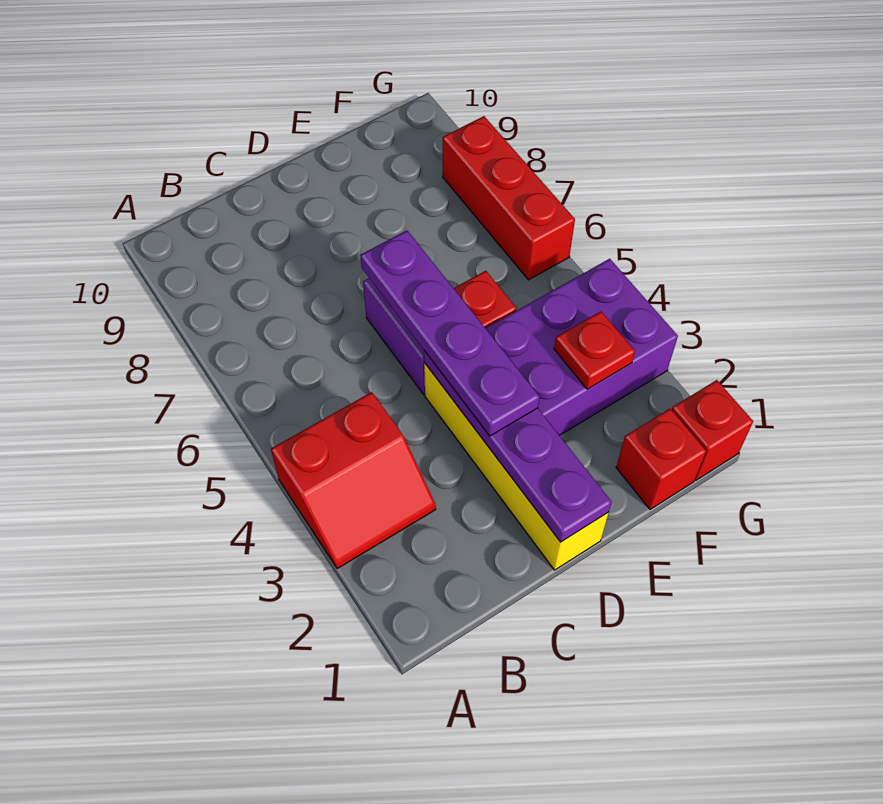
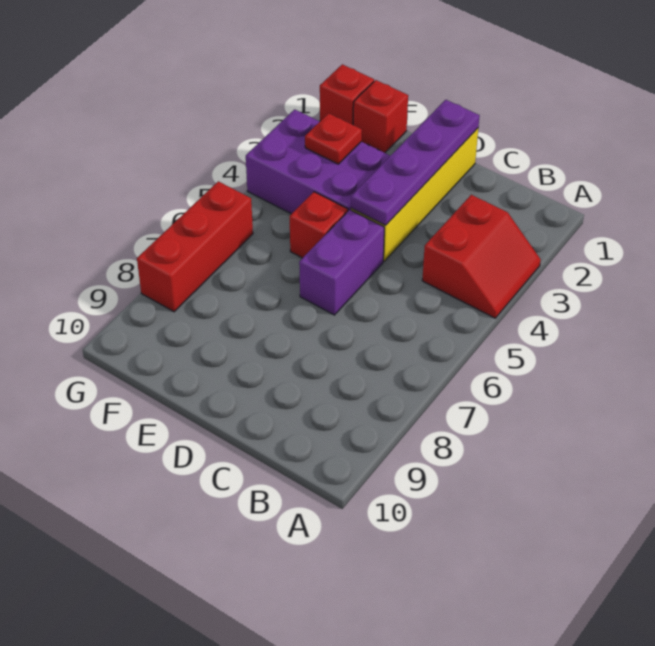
red 2x2 slope [271,392,436,569] -> red 2x2 slope turned to [422,195,541,318]
purple 1x4 plate [360,231,539,436] -> none

